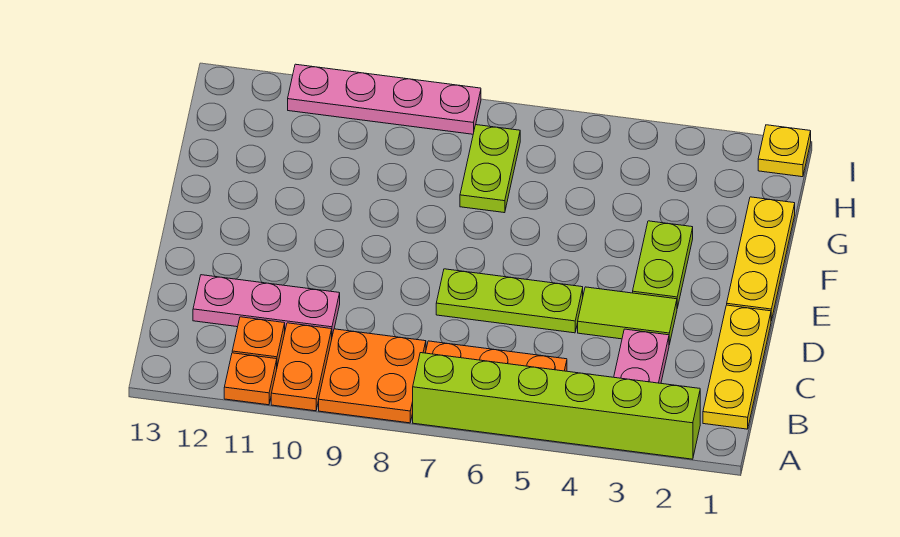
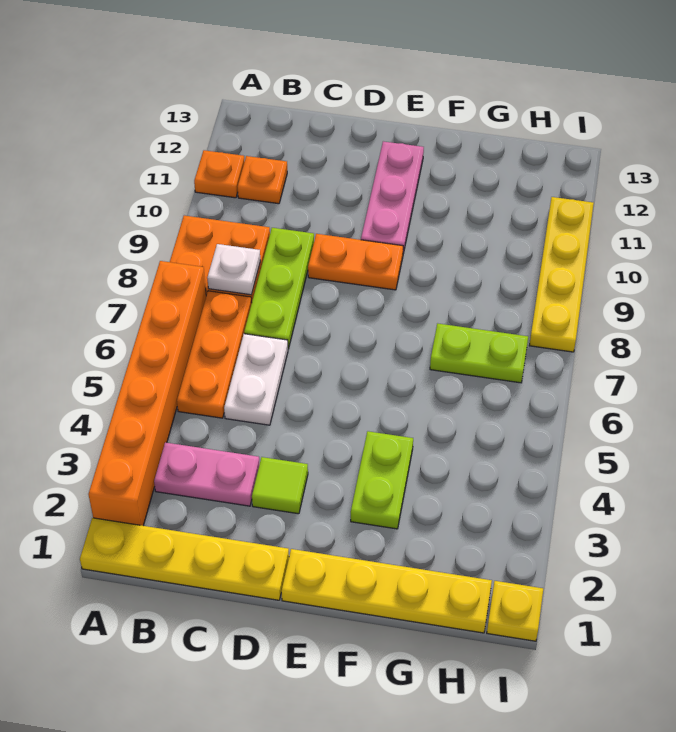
lime 1x6 brick [413,353,700,459] -> orange 1x6 brick [88,261,206,526]
orange 1x2 plate [271,323,332,411] -> orange 1x2 plate moved to [308,234,403,290]
yellow 1x3 plate [703,305,771,429] -> yellow 1x4 plate [80,518,289,600]
none -> white 1x1 plate [207,244,260,295]
none -> white 1x2 plate [224,334,288,425]
pink 1x3 plate [193,275,340,336] -> pink 1x3 plate moved to [361,141,424,253]
lime 1x2 tile [578,287,677,345] -> lime 1x1 tile [252,457,308,514]
lime 1x3 plate [436,269,583,333] -> lime 1x3 plate moved to [244,228,314,349]
yellow 1x3 plate [727,197,795,321] -> yellow 1x4 plate [281,549,492,633]
lime 1x2 plate [633,221,693,308] -> lime 1x2 plate turned to [351,431,413,529]
pink 1x4 plate [288,64,481,134] -> yellow 1x4 plate [529,197,594,352]

